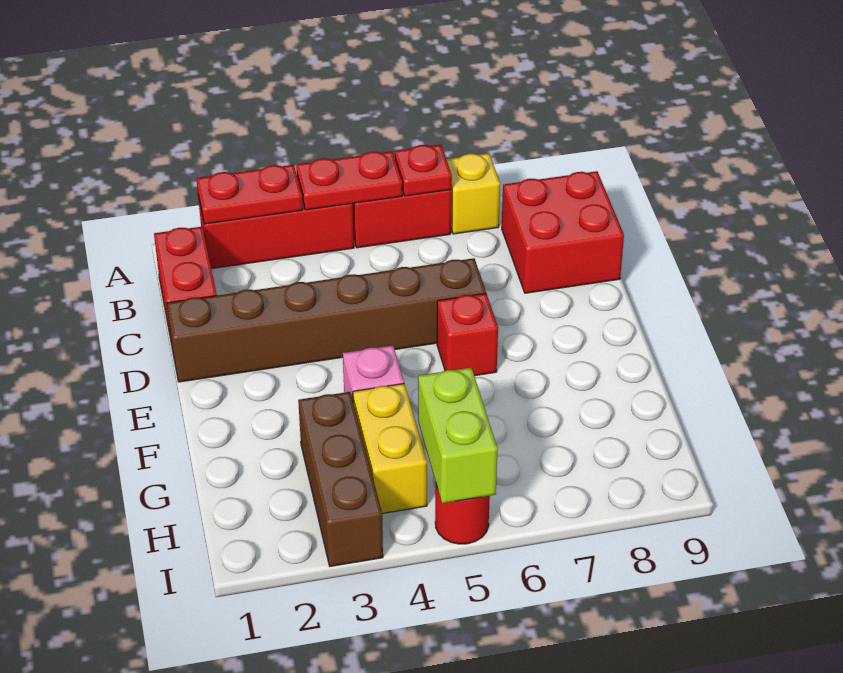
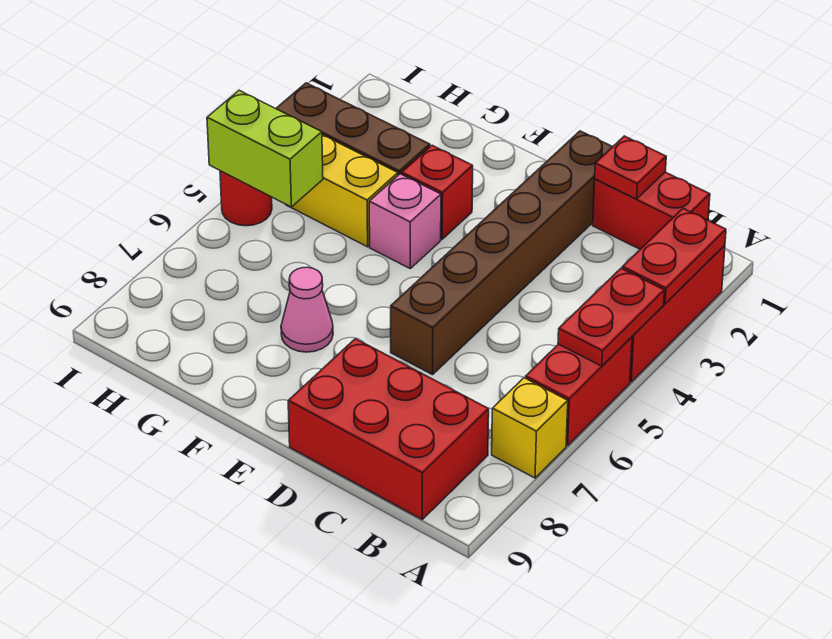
red 1x1 plate [395,145,452,196] -> red 1x1 plate moved to [595,136,666,199]
red 2x2 brick [502,171,624,293] -> red 2x3 brick [288,339,489,519]
red 1x1 brick [437,293,498,376] -> red 1x1 brick moved to [402,145,473,239]
none -> pink 1x1 cone [281,267,333,352]

